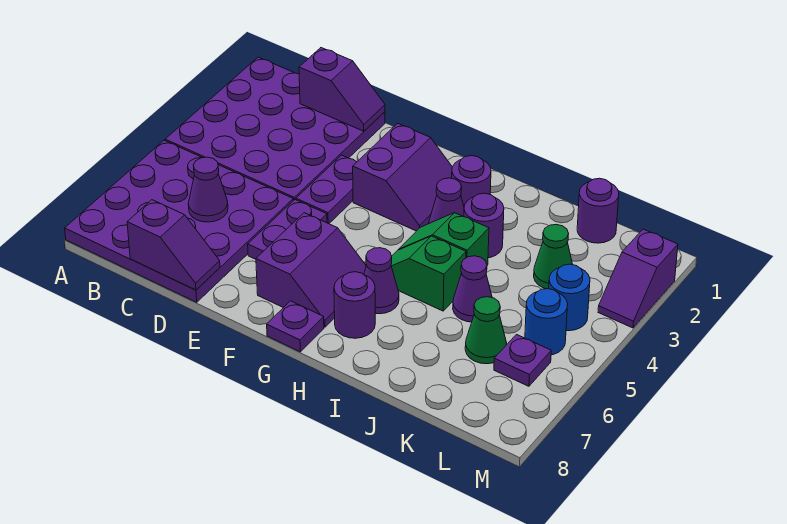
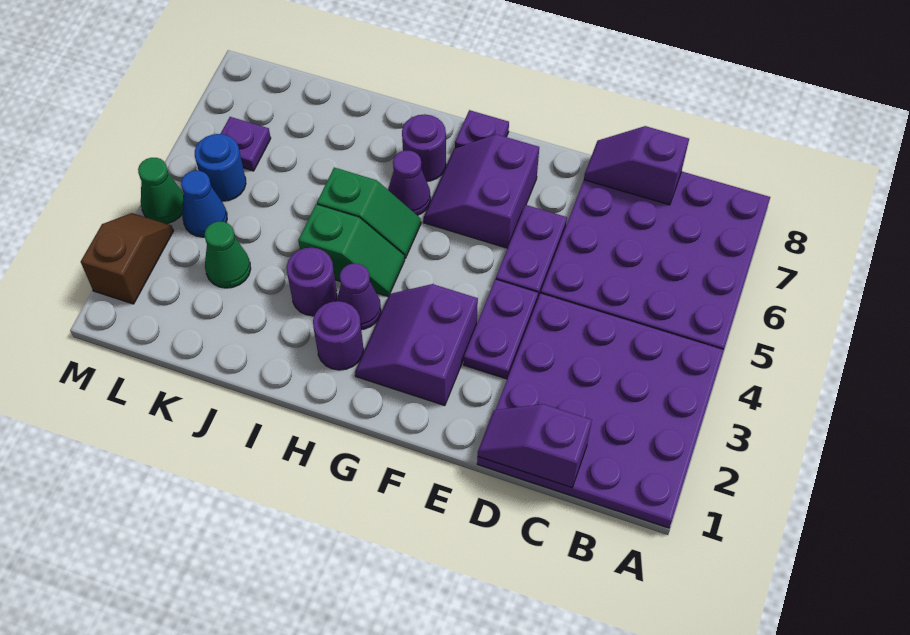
purple 1x1 cone [188,157,228,222] -> none
purple 1x1 cone [453,256,492,322] -> none
purple 1x1 round brick [577,178,619,243] -> none
green 1x1 cone [465,297,507,364] -> green 1x1 cone moved to [138,158,184,224]
blue 1x1 round brick [549,264,590,331] -> blue 1x1 cone [181,171,227,237]
purple 1x2 slope [598,229,678,328] -> brown 1x2 slope [81,213,173,304]

